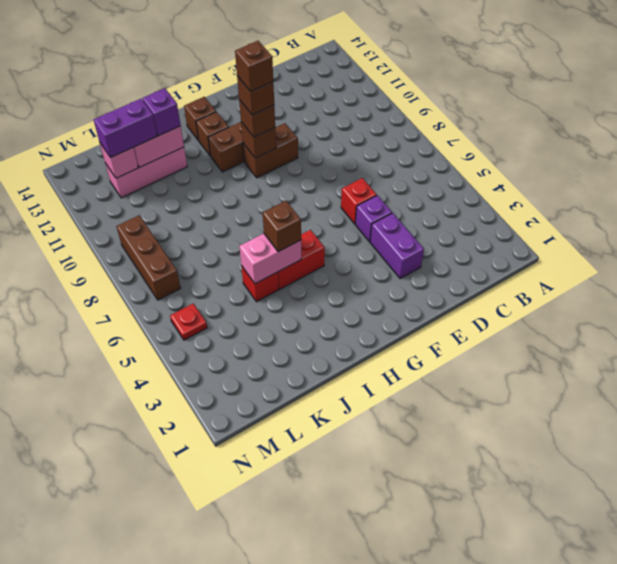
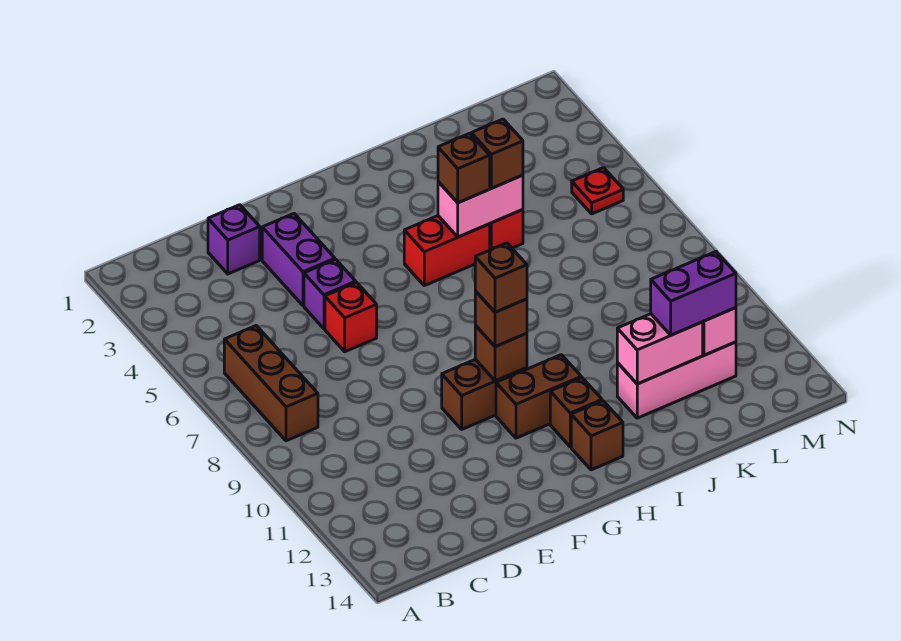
brown 1x1 brick [235,41,273,91] -> brown 1x1 brick moved to [471,119,523,188]
purple 1x1 brick [142,88,181,136] -> purple 1x1 brick moved to [208,205,260,274]
brown 1x3 brick [116,215,181,300] -> brown 1x3 brick moved to [224,326,318,441]

